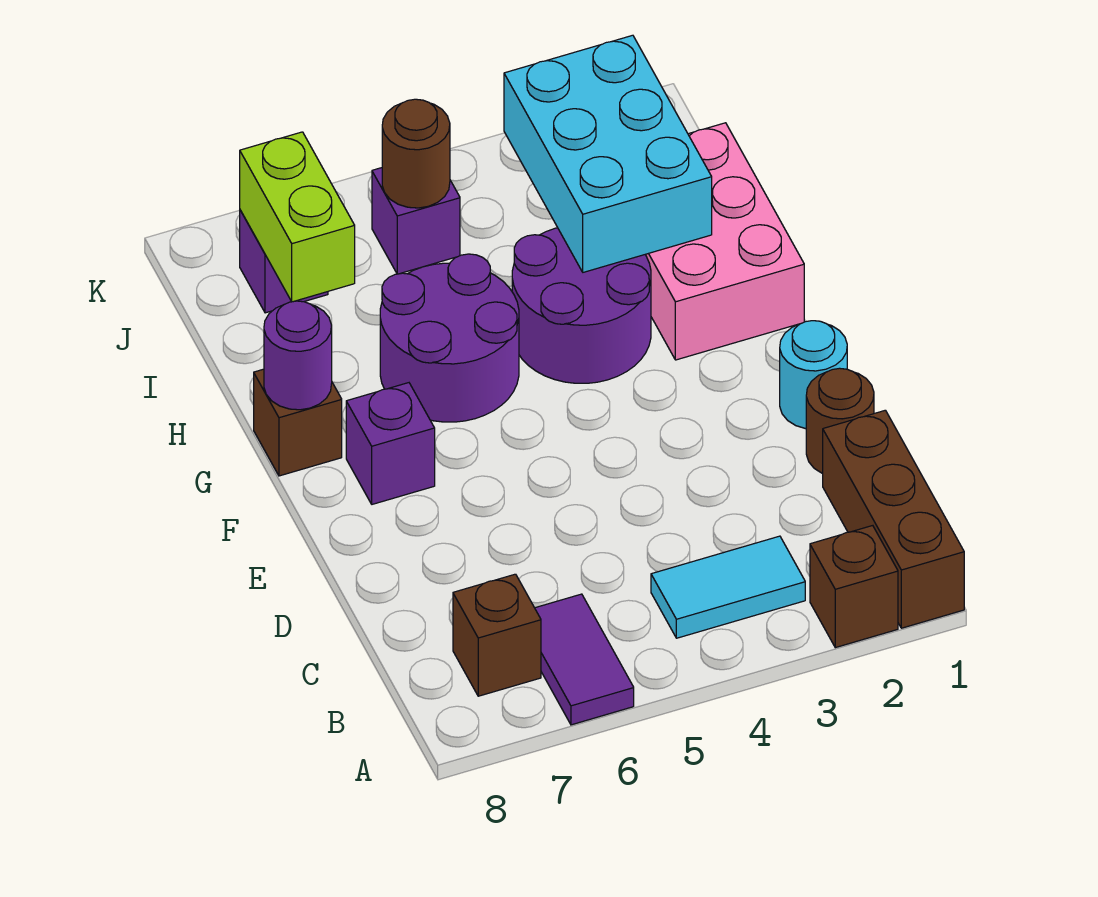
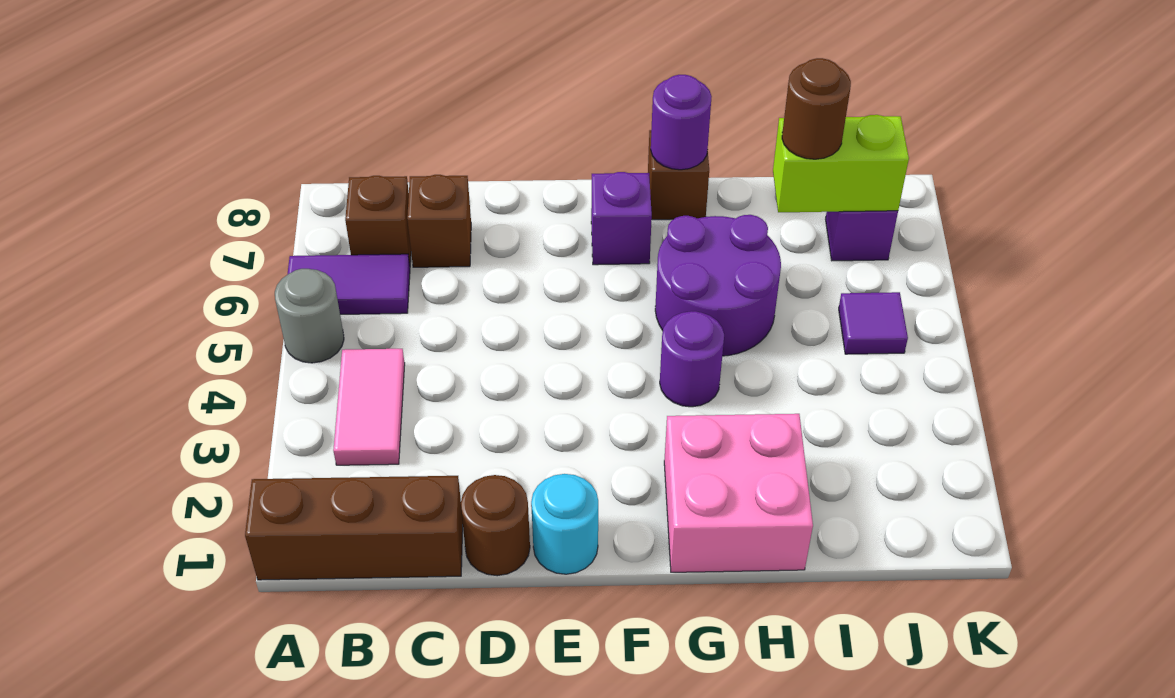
brown 1x1 brick [810,526,898,648] -> brown 1x1 brick moved to [407,175,471,267]
none -> grey 1x1 round brick [275,269,344,363]
cyan 1x2 tile [651,536,805,638] -> pink 1x2 tile [333,349,405,465]
pink 2x3 brick [645,123,804,360] -> pink 2x2 brick [664,414,813,572]
purple 2x2 round brick [512,228,651,383] -> purple 1x1 round brick [660,311,724,407]
cyan 2x3 brick [504,35,712,272] -> none
purple 1x1 brick [372,168,460,274] -> purple 1x1 tile [839,292,908,354]
brown 1x1 round brick [382,99,450,208] -> brown 1x1 round brick moved to [782,58,851,159]

